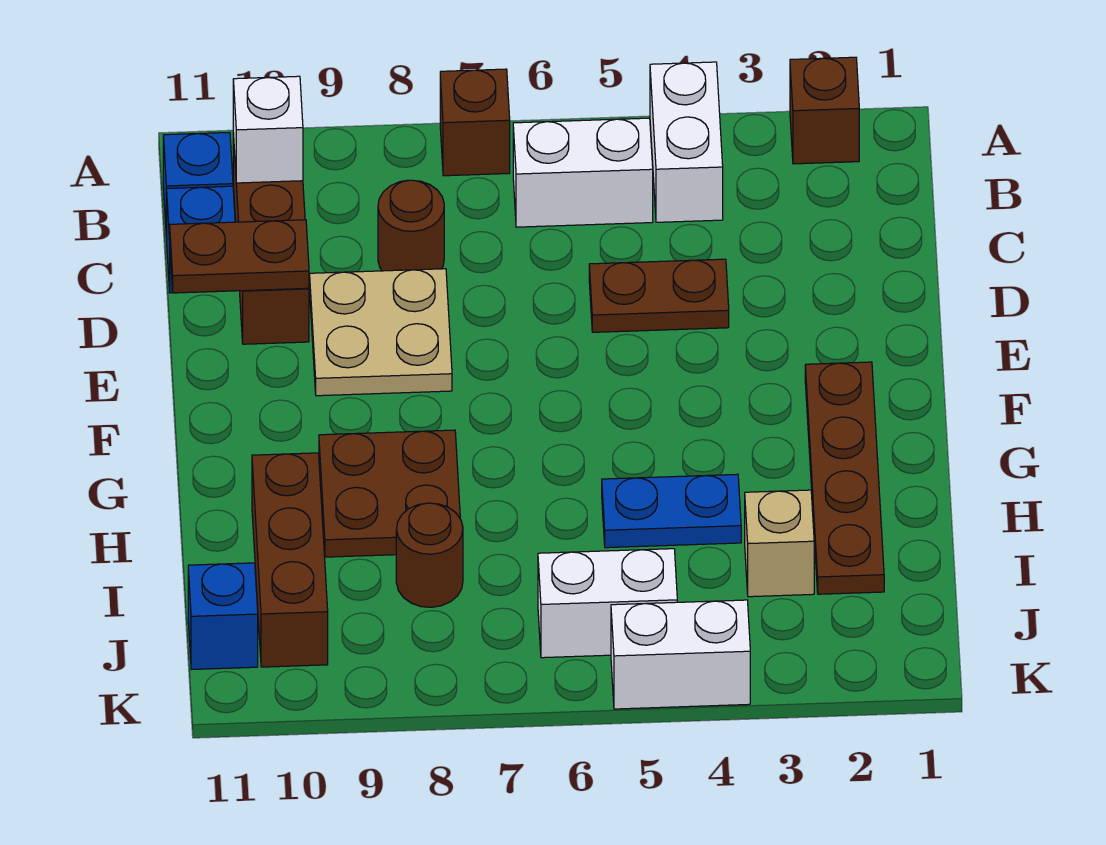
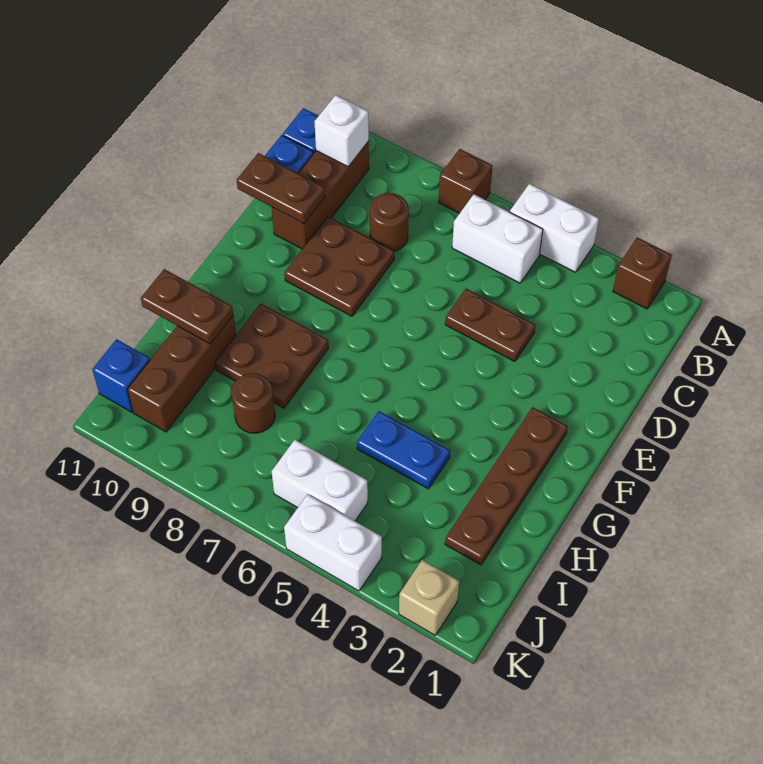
white 1x2 brick [650,62,723,222] -> white 1x2 brick turned to [510,184,599,272]
tan 2x2 plate [310,269,452,396] -> brown 2x2 plate [285,217,394,316]
none -> brown 1x2 plate [141,269,233,344]
tan 1x1 brick [745,490,814,597] -> tan 1x1 brick moved to [399,560,459,635]

